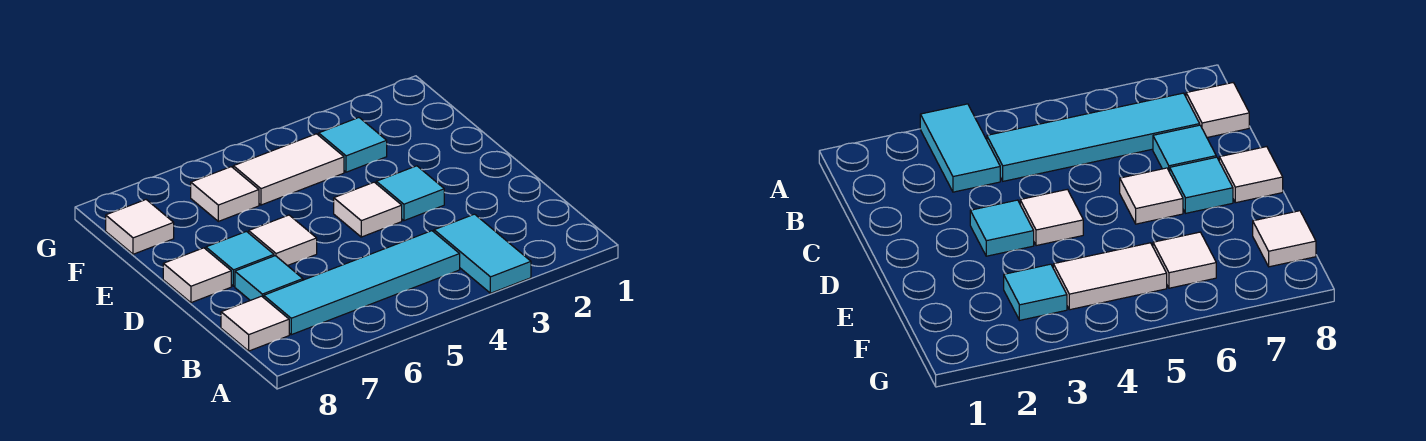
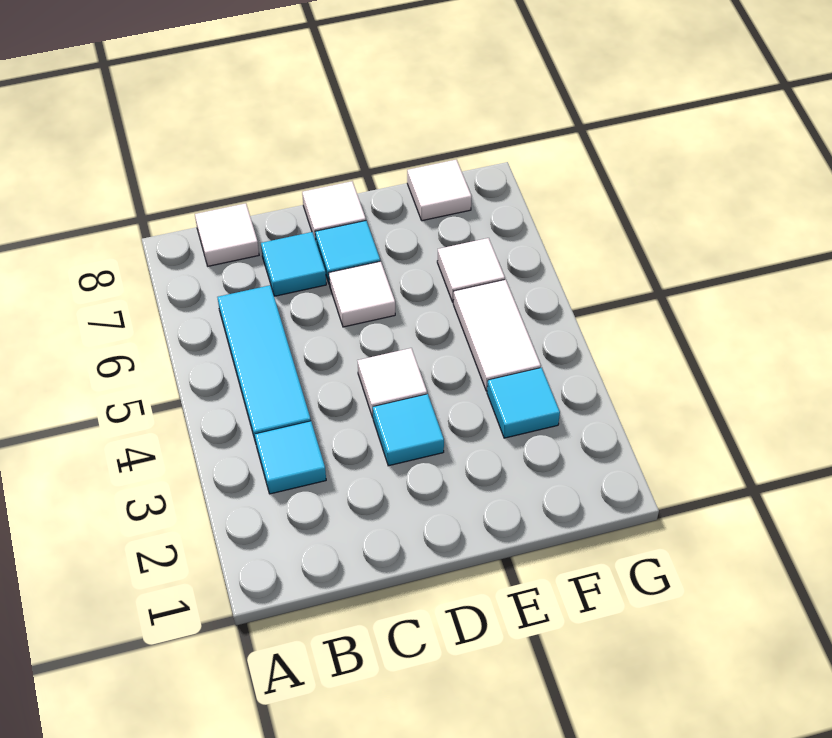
cyan 1x2 tile [434,214,531,293] -> cyan 1x1 tile [255,421,326,494]
cyan 1x4 tile [264,231,460,335] -> cyan 1x3 tile [217,285,311,443]

